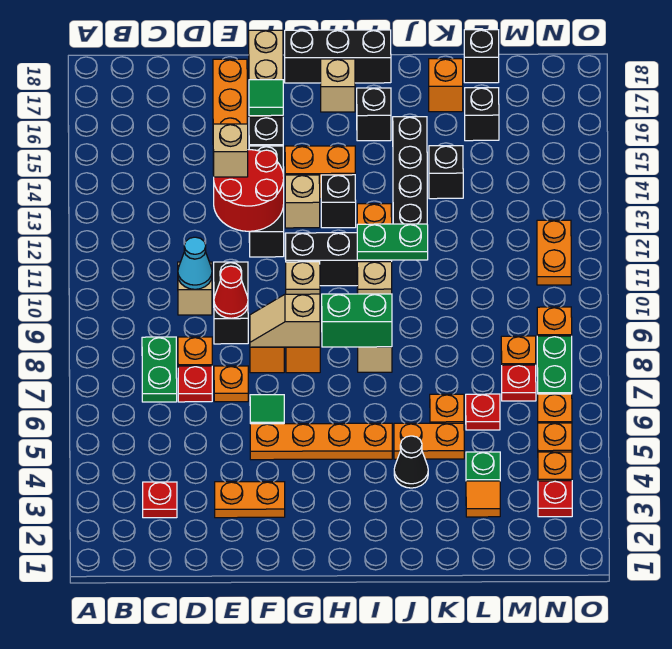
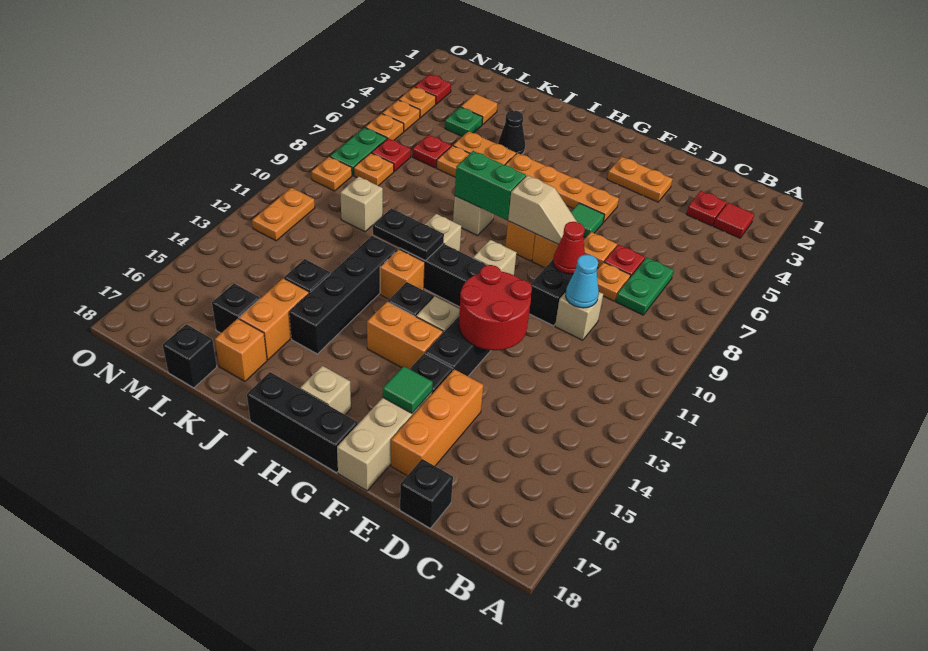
none -> red 1x1 tile [714,203,754,238]
tan 1x1 brick [213,124,248,177] -> tan 1x1 brick moved to [340,177,383,232]
green 1x2 plate [357,224,428,260] -> black 1x2 plate [373,208,444,261]
black 1x1 brick [357,88,391,141] -> black 1x1 brick moved to [400,459,453,528]
none -> orange 1x2 brick [239,278,309,360]

